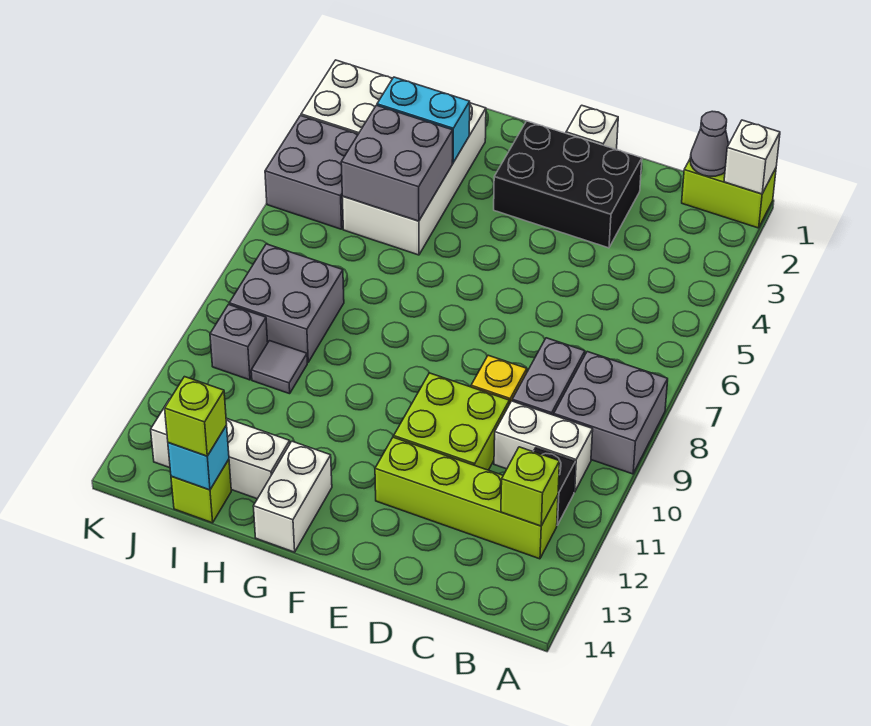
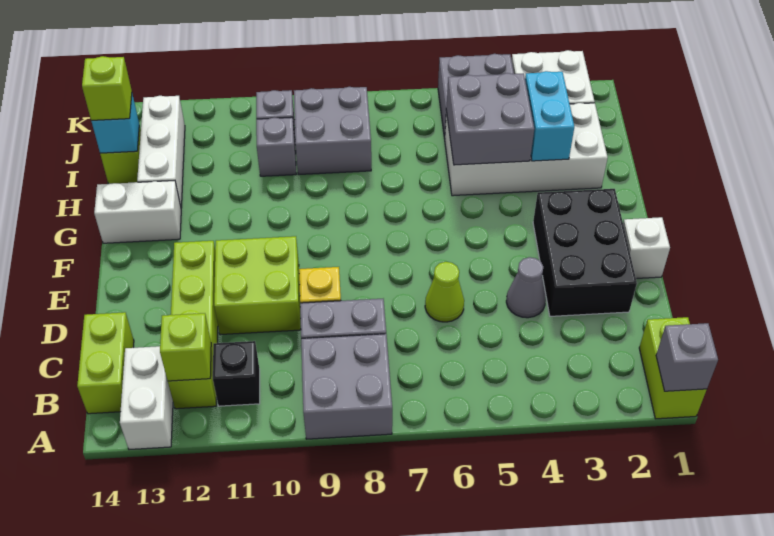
white 1x1 brick [724,120,780,194] -> grey 1x1 brick [656,323,718,391]
grey 1x1 cone [690,111,729,176] -> grey 1x1 cone moved to [506,257,546,318]
white 1x2 brick [494,401,593,492] -> white 1x2 brick moved to [120,346,173,450]
none -> lime 1x2 brick [77,312,134,414]
none -> lime 1x1 cone [425,262,464,322]
grey 1x1 tile [251,341,307,394] -> grey 1x1 brick [256,117,296,176]

